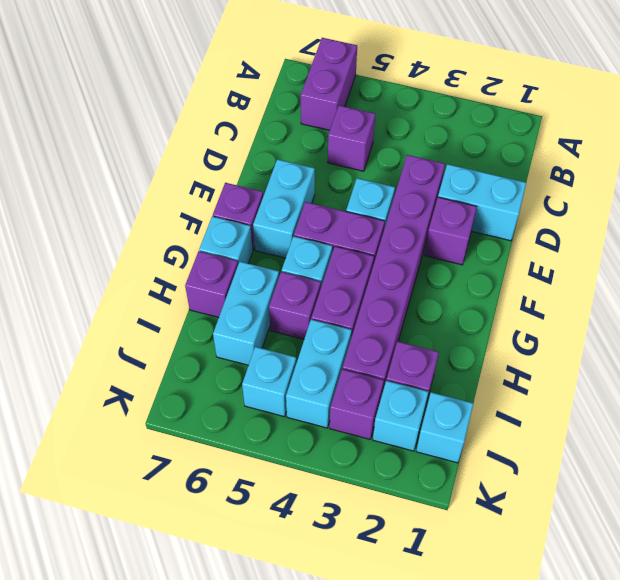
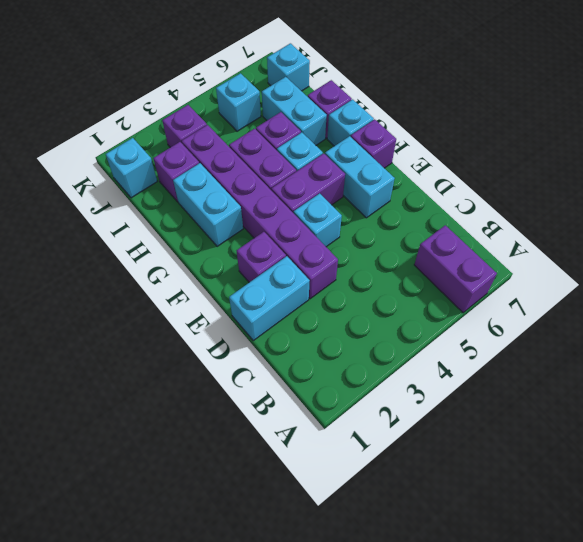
purple 1x1 brick [328,105,375,171] -> none
cyan 1x2 brick [286,320,352,428] -> cyan 1x2 brick moved to [173,163,243,246]
cyan 1x1 brick [373,381,428,451] -> cyan 1x1 brick moved to [267,43,310,91]

